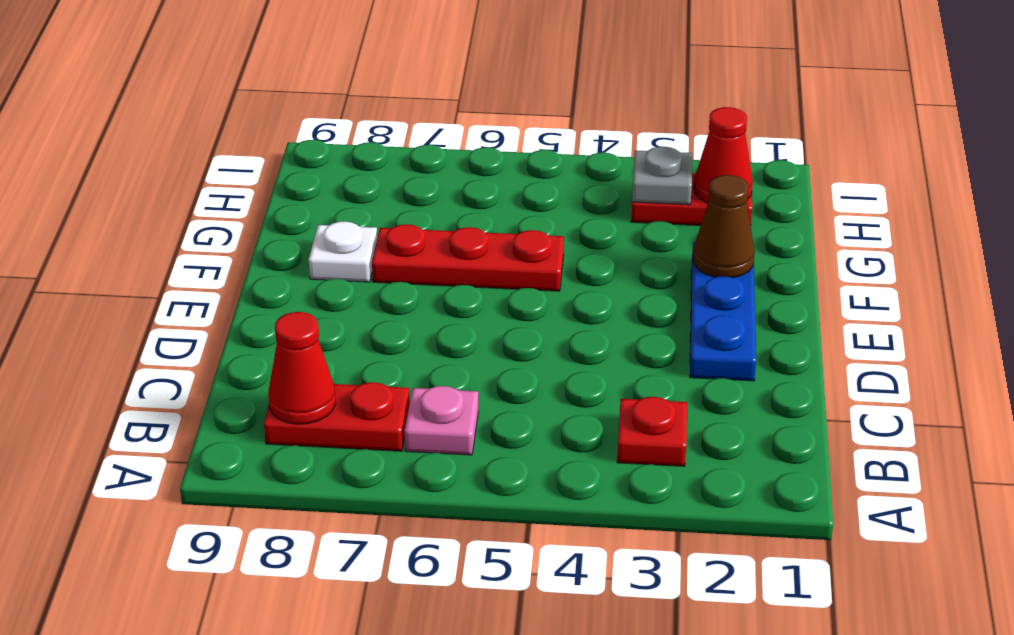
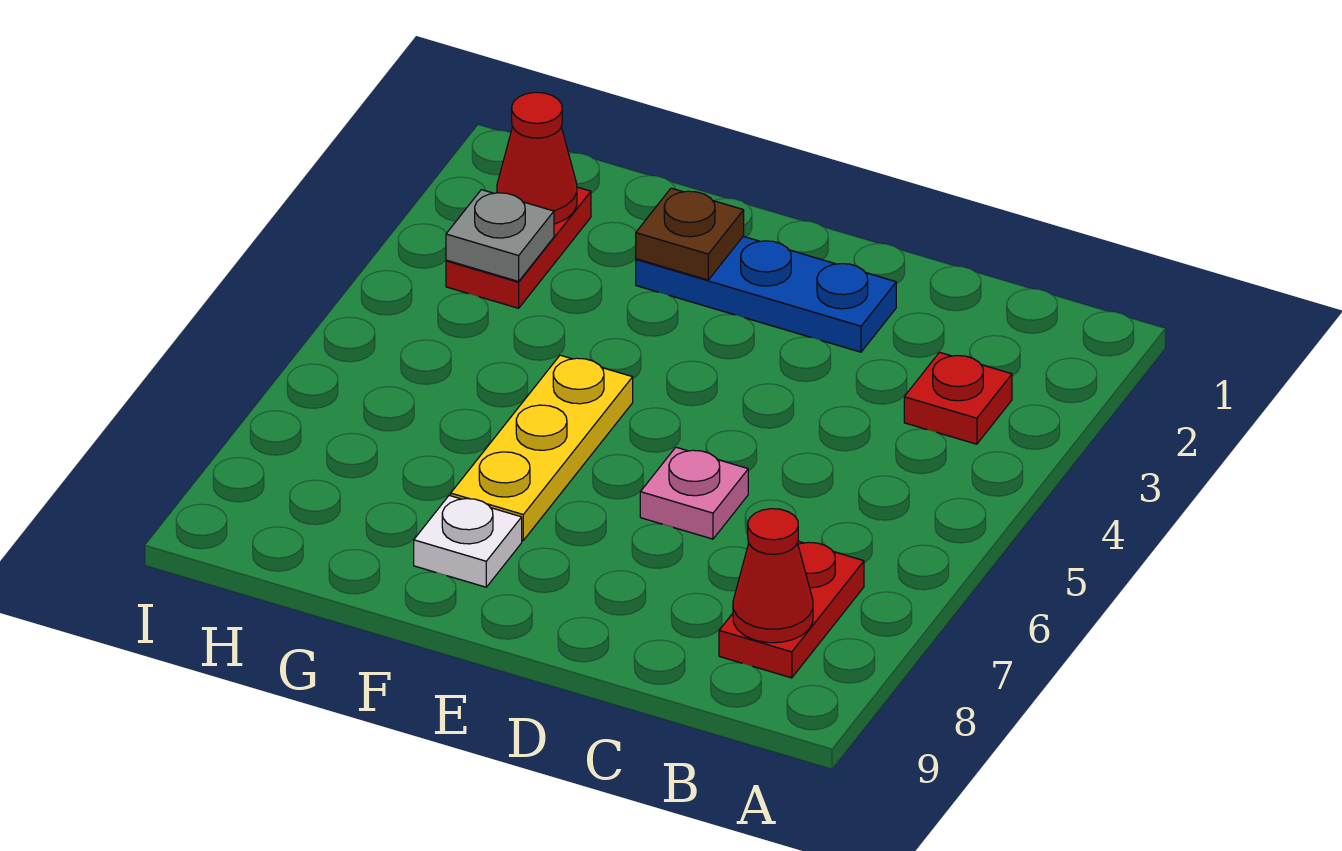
pink 1x1 plate [405,386,478,455] -> pink 1x1 plate moved to [640,447,748,539]
brown 1x1 cone [693,175,755,278] -> brown 1x1 plate [636,188,744,280]
red 1x3 plate [372,224,564,291] -> yellow 1x3 plate [451,355,633,540]

